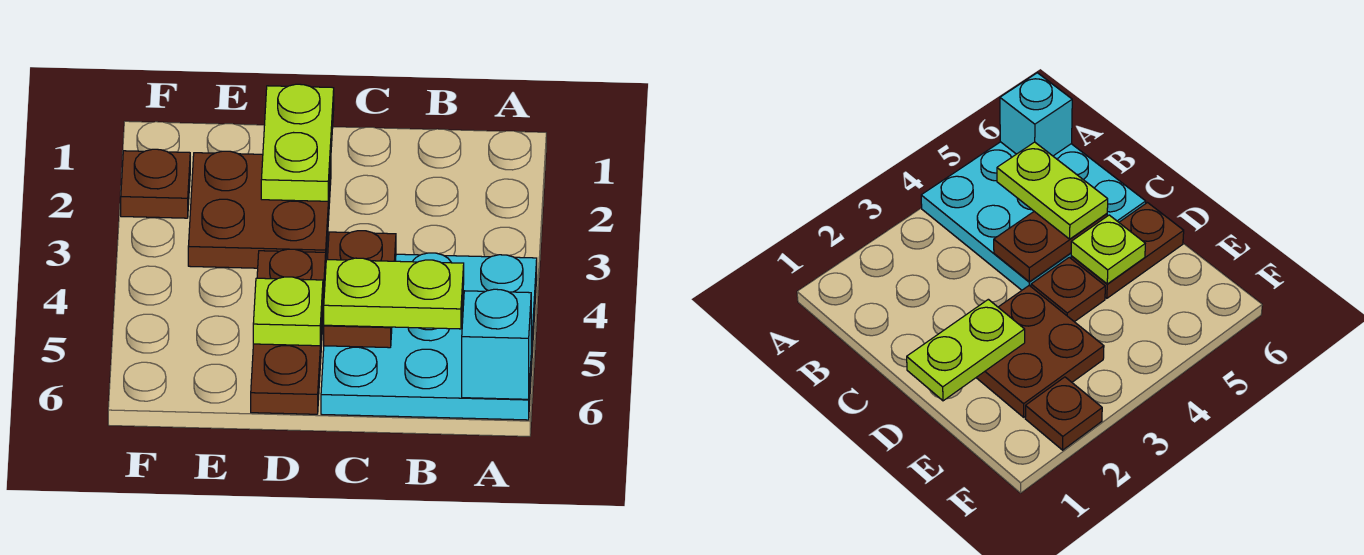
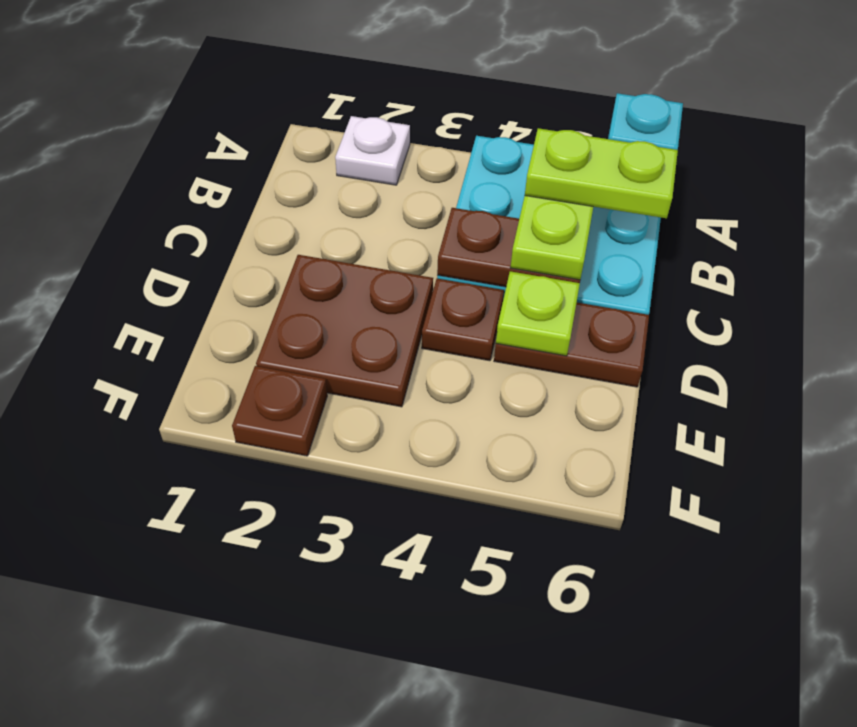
none -> white 1x1 plate [335,116,410,185]
lime 1x2 plate [261,84,334,201] -> lime 1x2 plate moved to [525,128,678,218]

